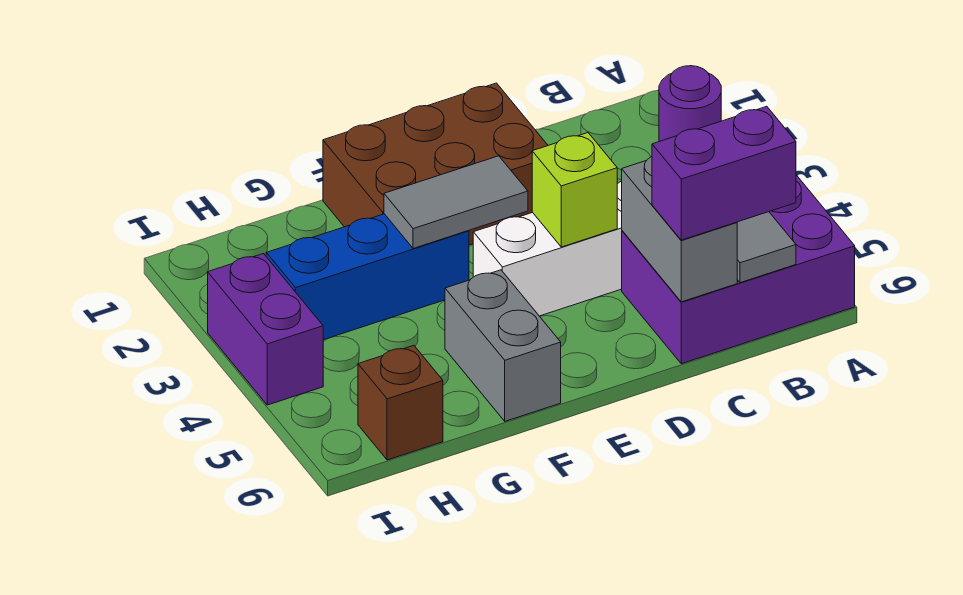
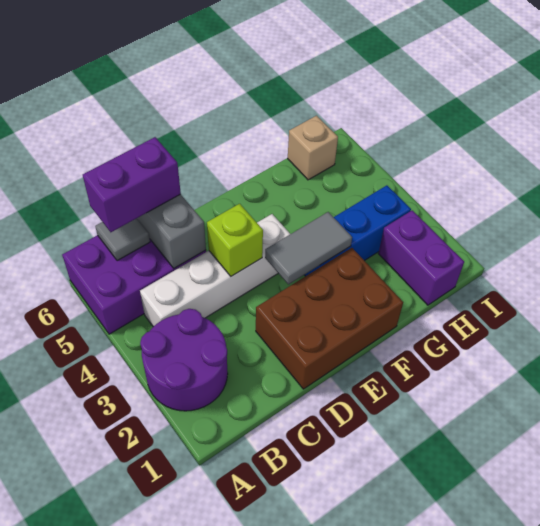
purple 1x1 round brick [659,66,721,141] -> purple 2x2 round brick [140,309,228,411]
grey 1x2 brick [445,270,561,421] -> none
brown 1x1 brick [358,346,443,460] -> tan 1x1 brick [288,116,338,180]
purple 1x2 brick [208,254,323,405] -> purple 1x2 brick moved to [378,210,464,305]

